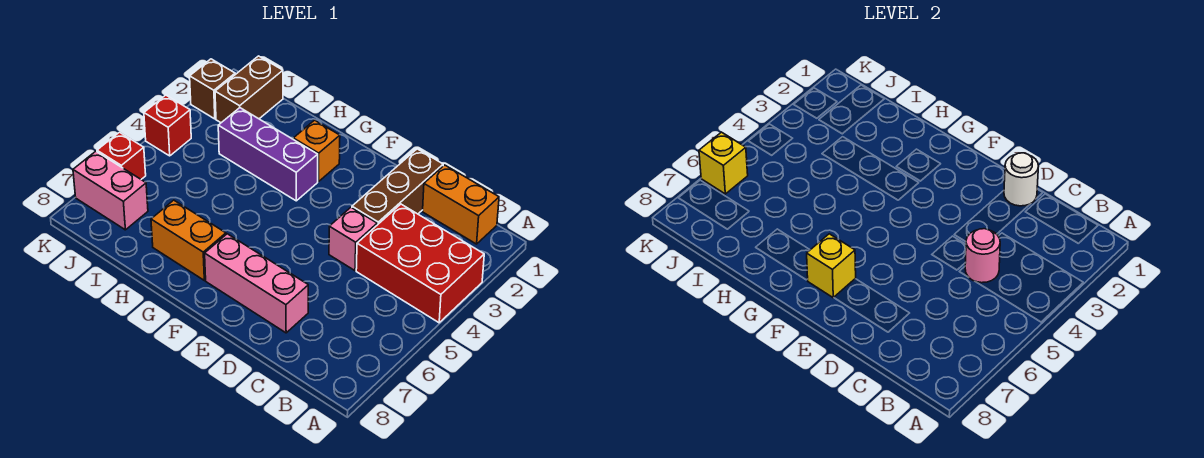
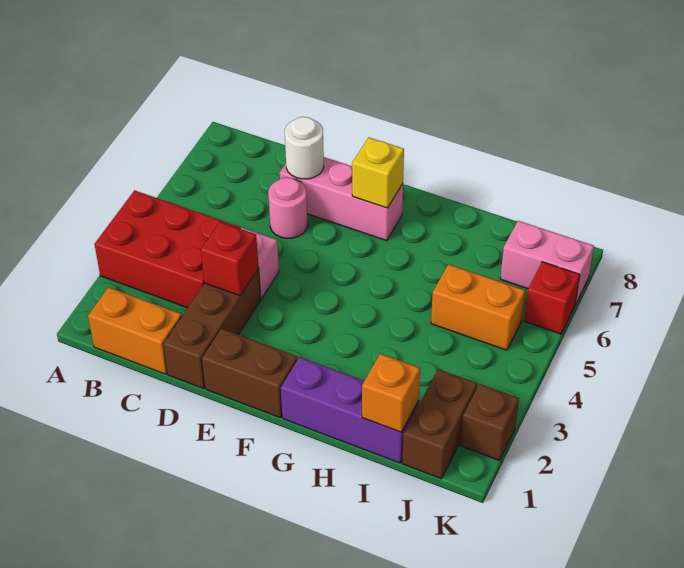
pink 1x1 round brick [965,229,1000,283] -> pink 1x1 round brick moved to [268,177,308,238]
white 1x1 round brick [1004,153,1039,206] -> white 1x1 round brick moved to [285,117,324,179]
none -> brown 1x2 brick [202,329,298,418]
orange 1x1 brick [293,120,340,182] -> orange 1x1 brick moved to [362,354,420,432]
purple 1x3 brick [218,108,318,201] -> purple 1x3 brick moved to [281,357,419,463]
orange 1x2 brick [151,200,226,280] -> orange 1x2 brick moved to [431,264,525,350]
red 1x1 brick [144,95,191,156] -> red 1x1 brick moved to [201,222,259,296]
yellow 1x1 brick [699,132,748,194] -> none

